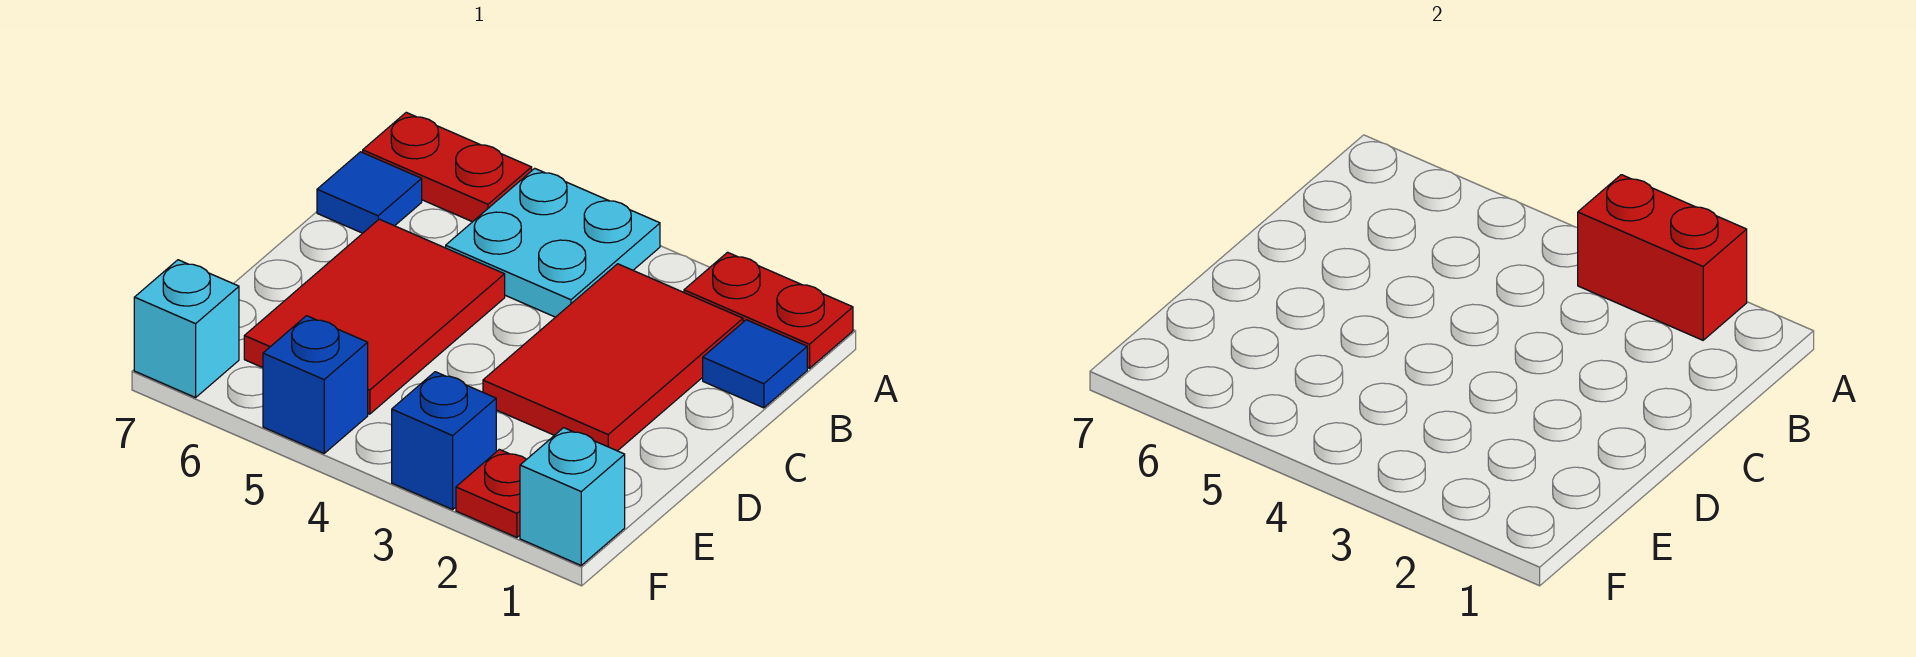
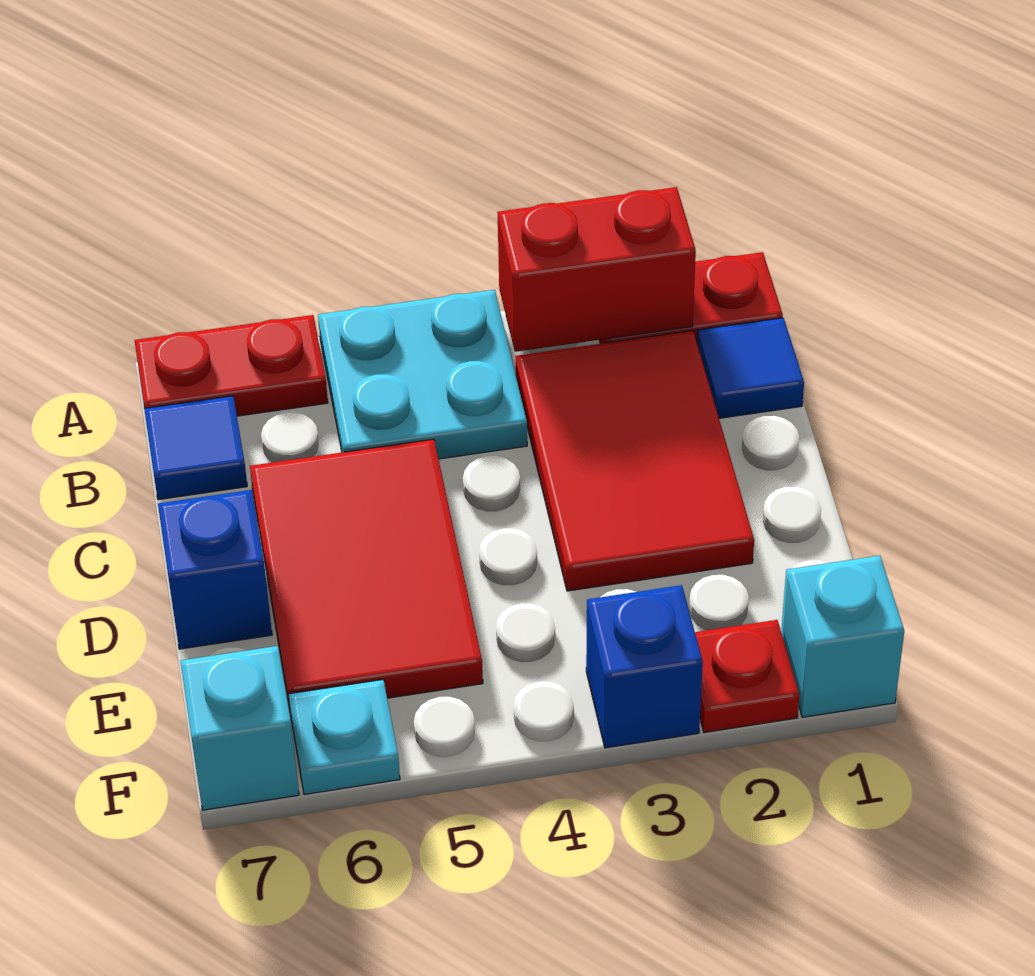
blue 1x1 brick [263,316,368,453] -> blue 1x1 brick moved to [158,490,272,649]
none -> cyan 1x1 plate [288,680,400,795]

